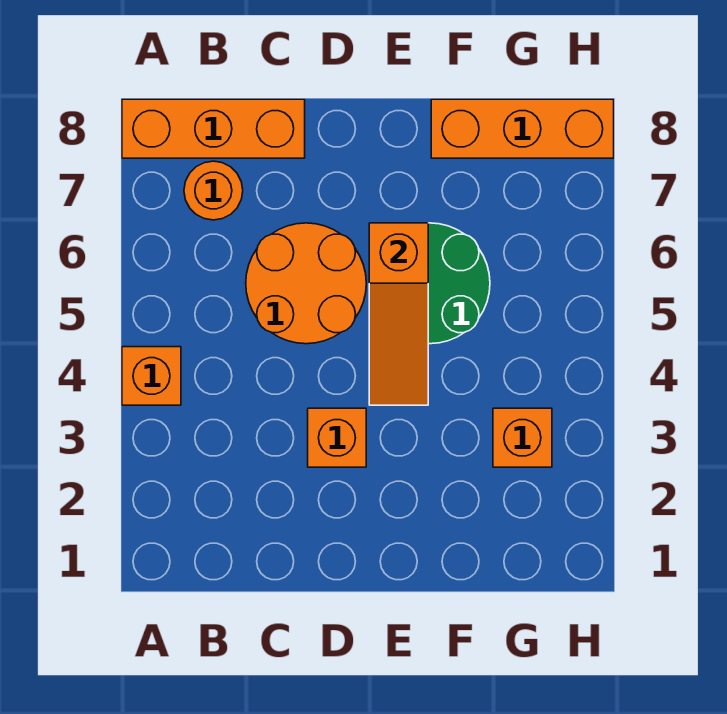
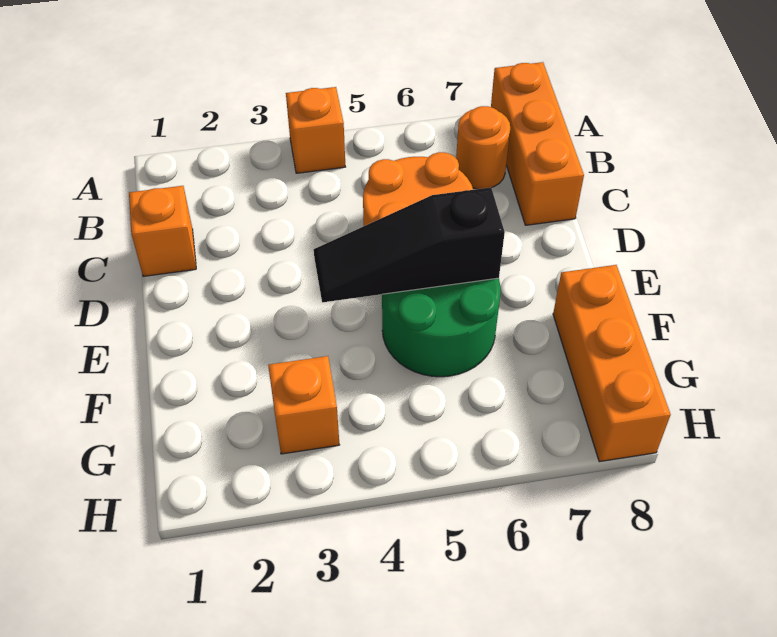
orange 1x1 brick [308,408,366,467] -> orange 1x1 brick moved to [129,186,196,276]
orange 1x3 slope [369,223,428,405] -> black 1x3 slope [314,188,505,302]

